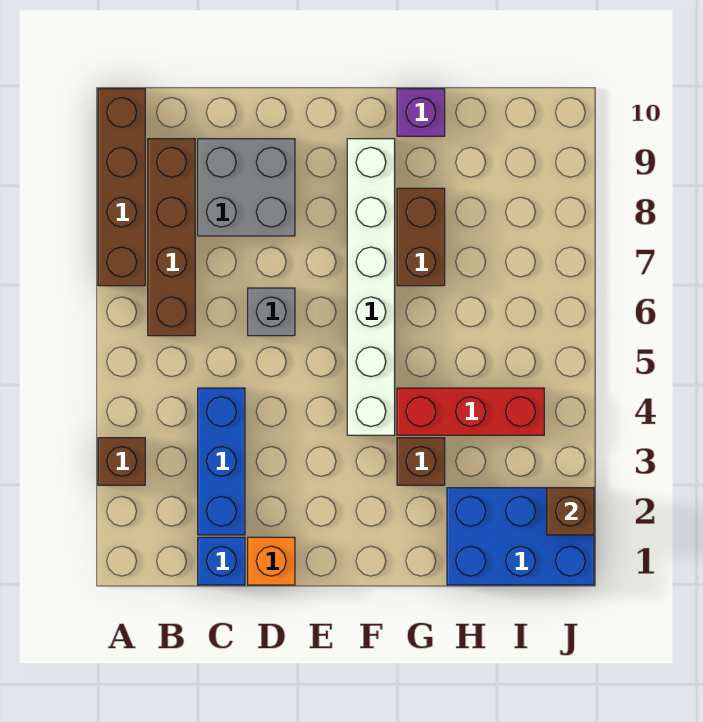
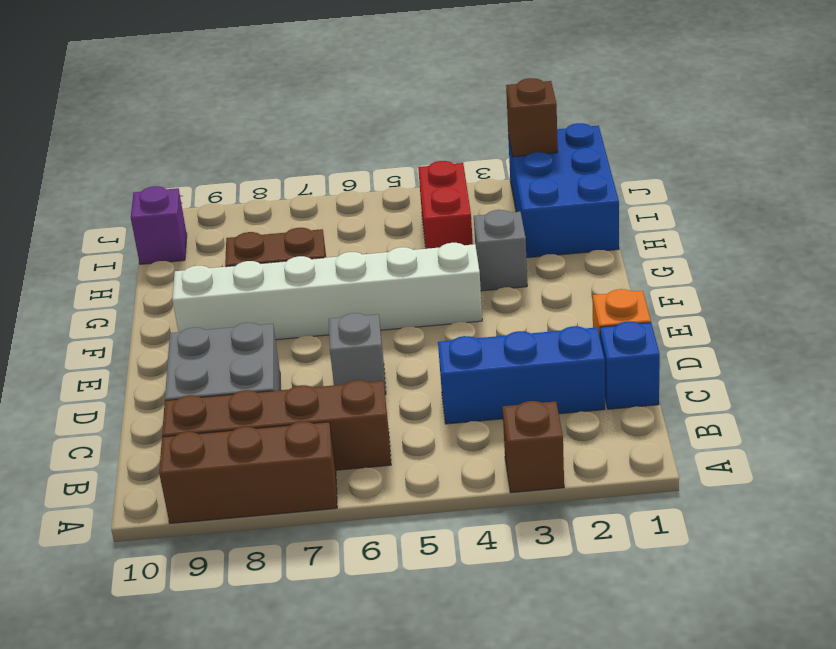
brown 1x4 brick [98,89,145,286] -> brown 1x3 brick [159,422,337,523]
brown 1x1 brick [397,438,445,485] -> grey 1x1 brick [474,210,527,291]
red 1x3 brick [397,388,544,435] -> red 1x2 brick [418,161,473,249]
purple 1x1 brick [397,89,445,136] -> purple 1x1 brick moved to [131,186,187,264]

